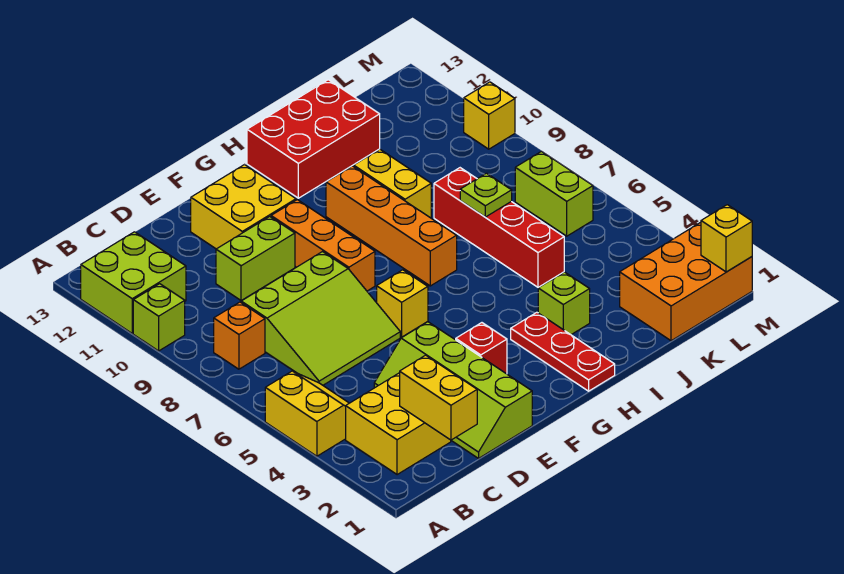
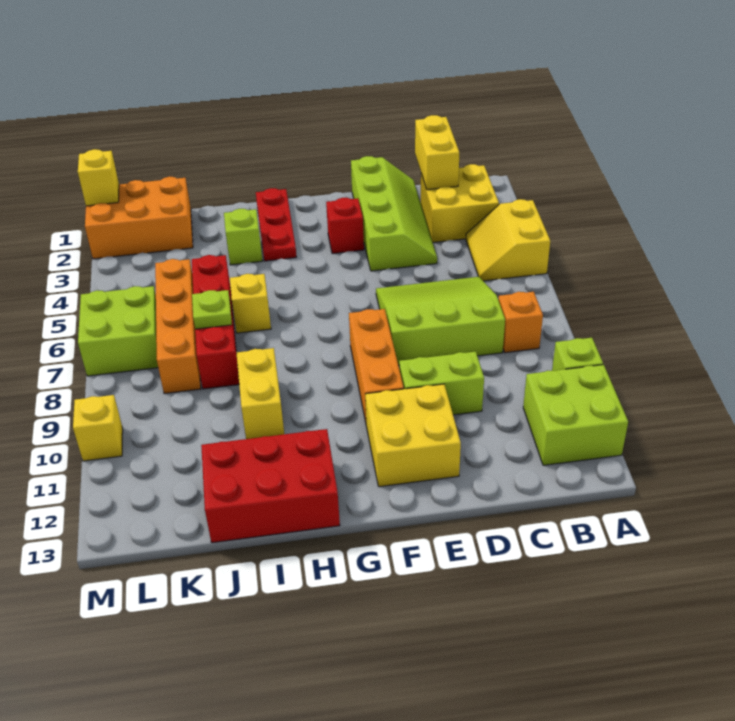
yellow 1x1 brick [377,270,428,337] -> yellow 1x1 brick moved to [230,274,271,333]
orange 1x4 brick [326,166,457,286] -> orange 1x4 brick moved to [155,259,201,394]
lime 1x2 brick [515,151,593,236] -> lime 2x2 brick [78,286,158,376]

